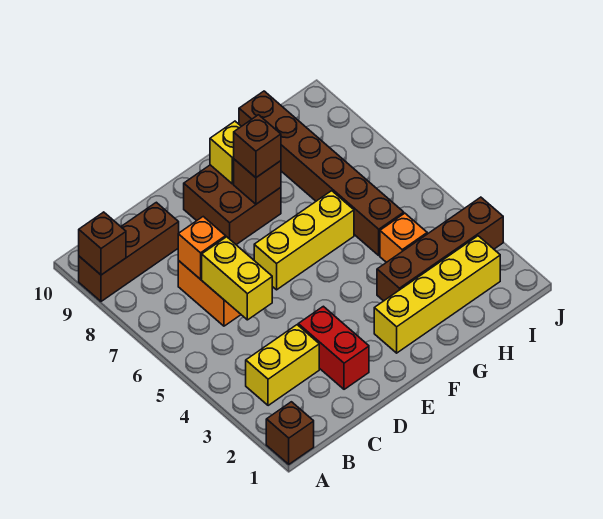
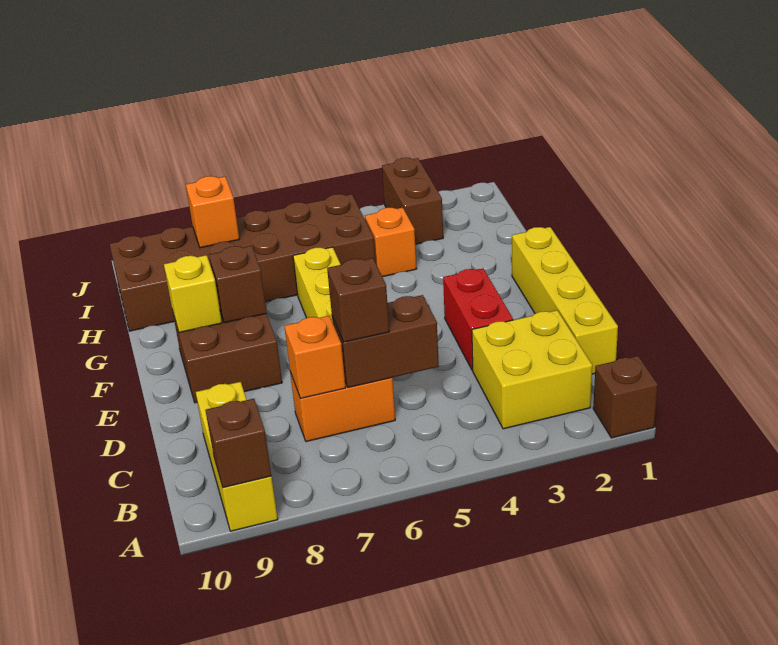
brown 1x3 brick [79,202,179,301] -> yellow 1x3 brick [196,382,278,531]
yellow 1x2 brick [246,325,319,406] -> yellow 2x2 brick [472,310,592,429]
yellow 1x2 brick [202,237,272,320] -> brown 1x2 brick [332,295,439,388]
red 1x2 brick [298,306,369,389] -> red 1x2 brick turned to [443,268,513,370]
yellow 1x4 brick [374,236,500,353] -> yellow 1x4 brick moved to [512,227,618,374]
brown 1x1 brick [234,115,281,178] -> brown 1x1 brick moved to [327,258,389,342]
brown 1x4 brick [377,197,503,301] -> brown 1x2 brick [382,158,443,244]
brown 1x6 brick [239,91,404,255] -> brown 2x6 brick [110,194,375,331]
none -> orange 1x1 brick [186,176,239,248]

